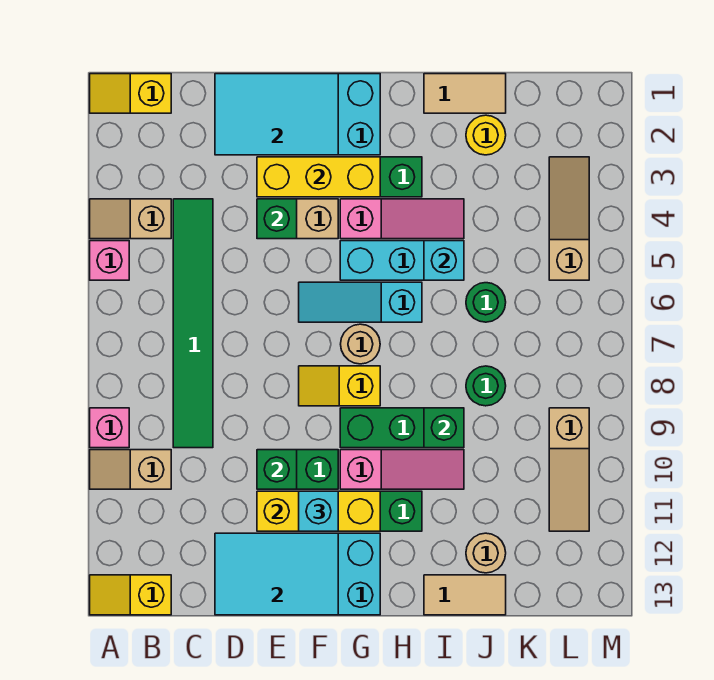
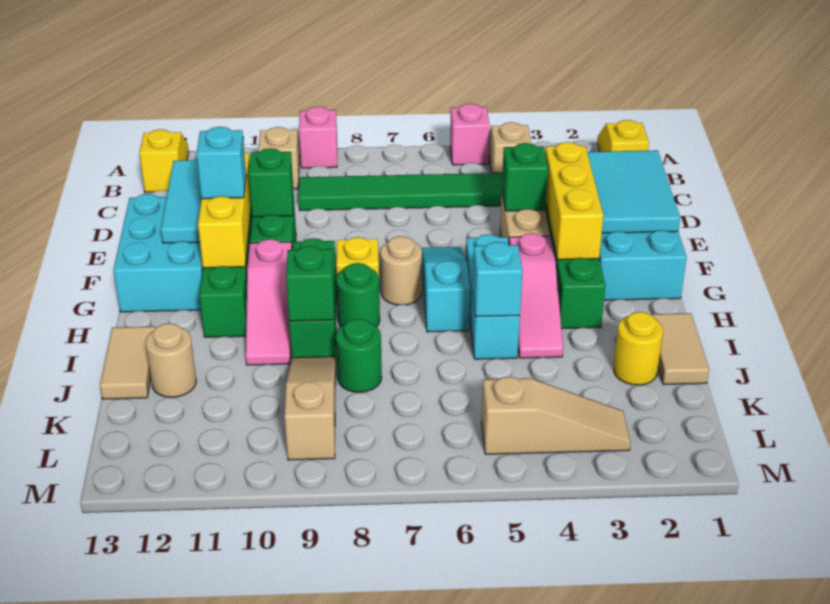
cyan 2x3 tile [215,533,338,615] -> cyan 1x3 tile [161,160,201,243]
green 1x1 round brick [466,283,506,322] -> green 1x1 round brick moved to [336,263,380,327]
tan 1x3 slope [549,408,589,531] -> tan 1x3 slope turned to [284,357,336,460]

